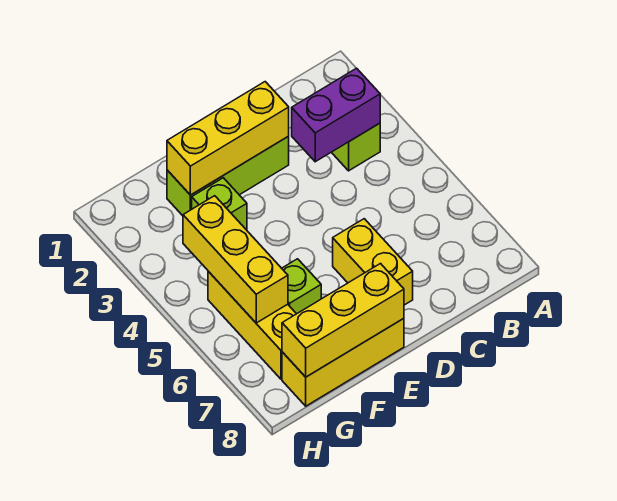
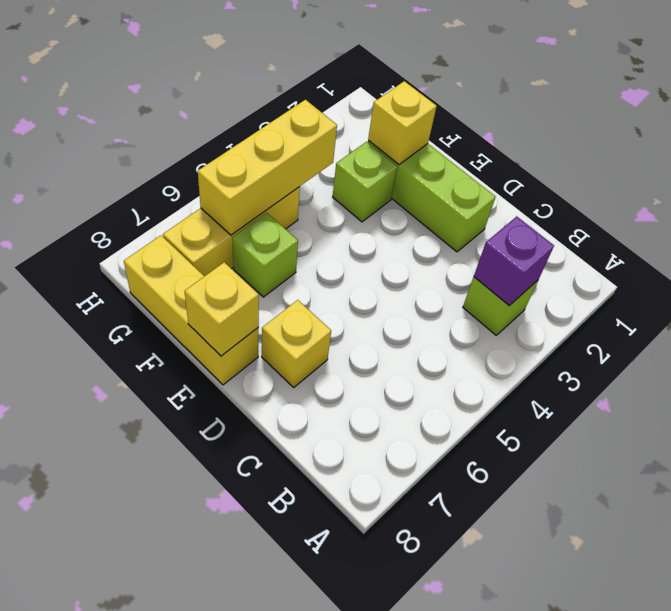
purple 1x2 brick [292,68,380,162] -> purple 1x1 brick [474,216,554,306]
yellow 1x3 brick [167,82,289,195] -> yellow 1x1 brick [368,81,437,165]
yellow 1x2 brick [333,219,413,305] -> yellow 1x1 brick [262,300,331,387]
yellow 1x3 brick [282,264,404,377] -> yellow 1x1 brick [185,262,259,356]

